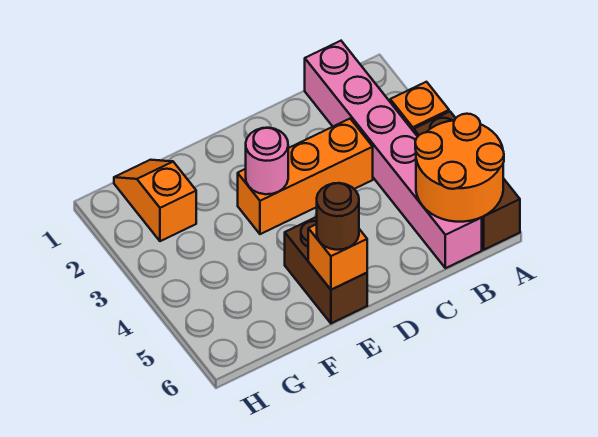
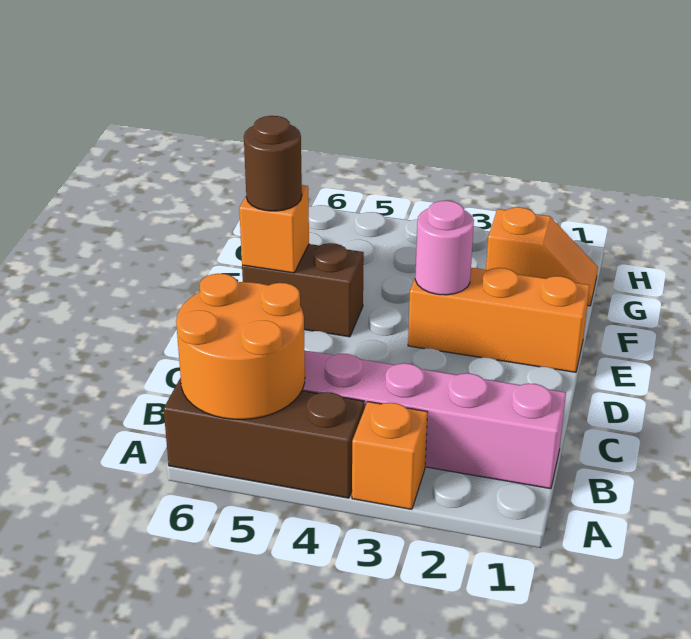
orange 1x3 brick [238,119,373,234] -> orange 1x3 brick turned to [408,268,590,372]

